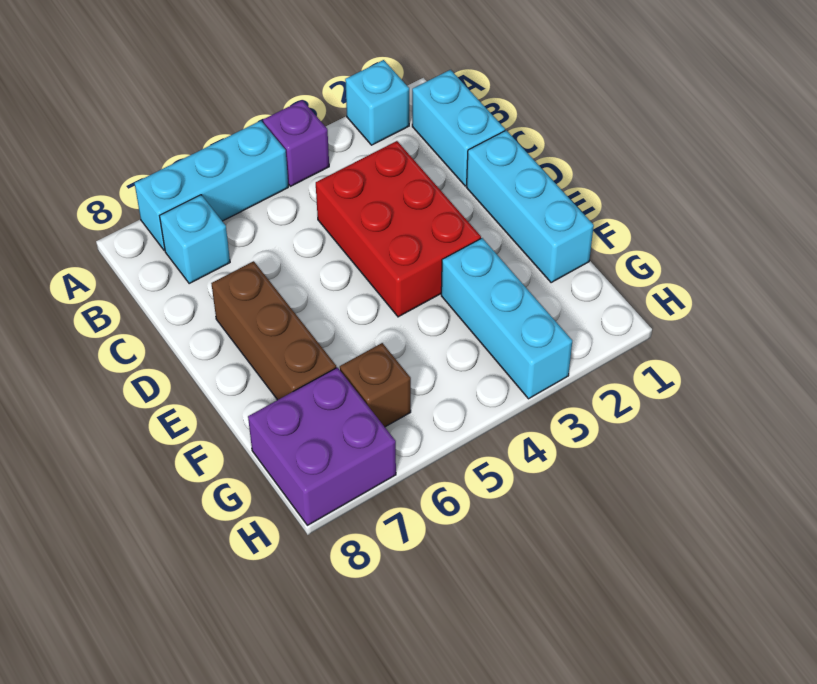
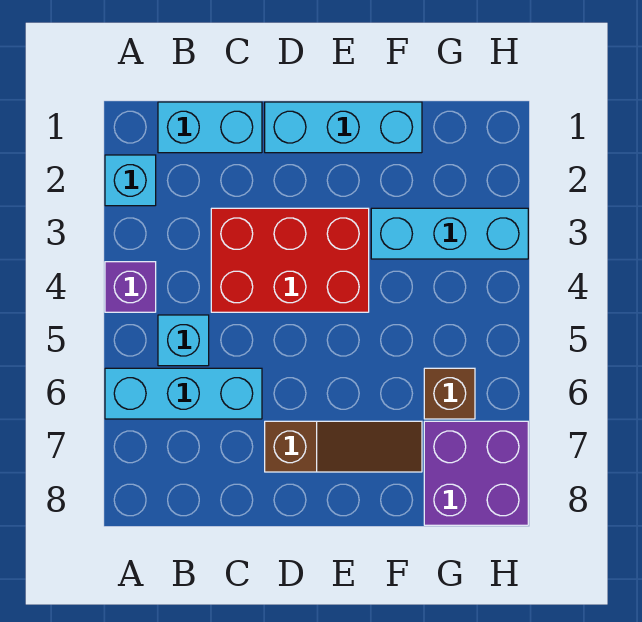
cyan 1x3 brick [135,121,288,251] -> cyan 1x3 brick turned to [105,368,262,419]
cyan 1x1 brick [160,195,230,284] -> cyan 1x1 brick moved to [158,315,209,366]
brown 1x3 brick [211,261,336,400] -> brown 1x3 slope [265,421,422,472]

